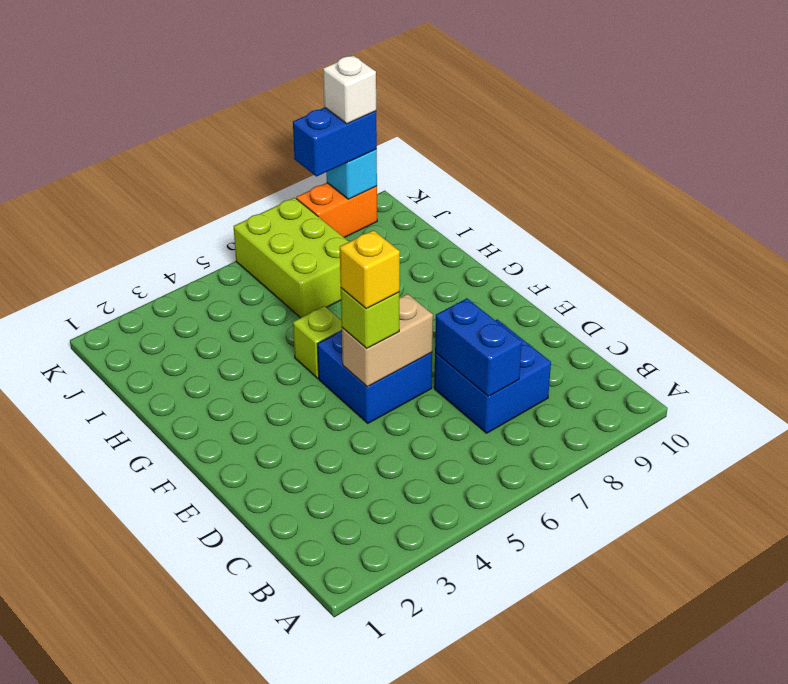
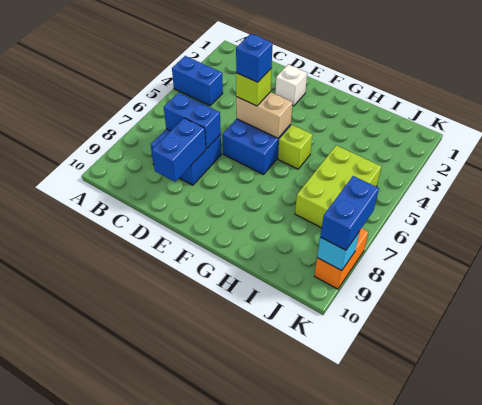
none -> blue 1x2 brick [172,56,223,106]
none -> blue 1x2 brick [152,118,206,182]
tan 1x2 brick [342,294,433,387] -> tan 1x2 brick turned to [236,92,292,138]
yellow 1x1 brick [340,230,400,309] -> blue 1x1 brick [236,34,273,82]
lime 2x3 brick [234,198,349,318] -> lime 2x3 brick turned to [295,145,381,228]
white 1x1 brick [323,56,376,124] -> white 1x1 brick moved to [275,64,307,106]

